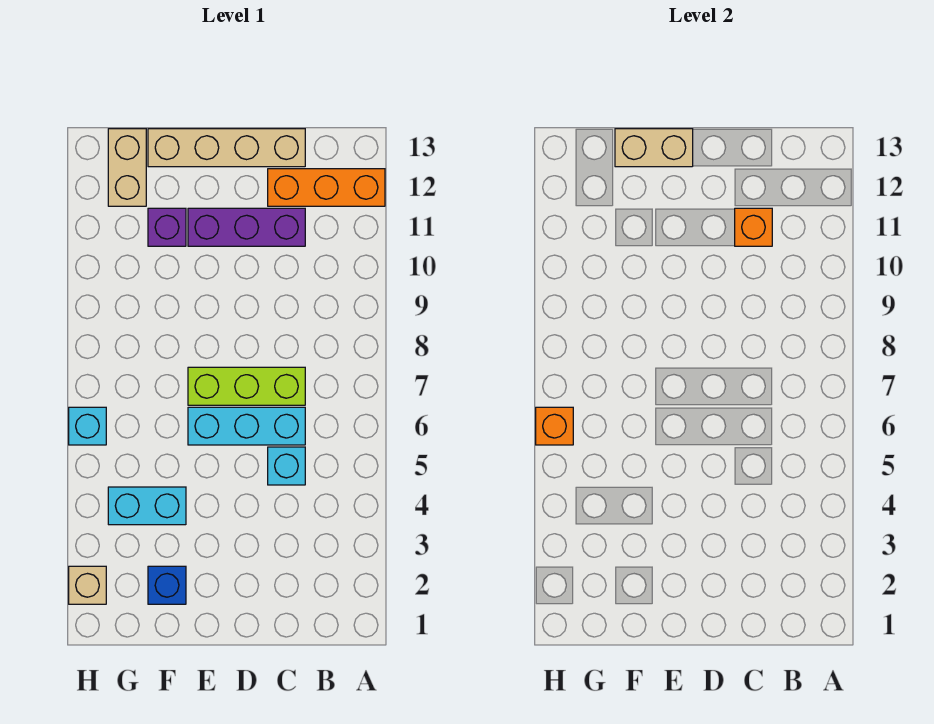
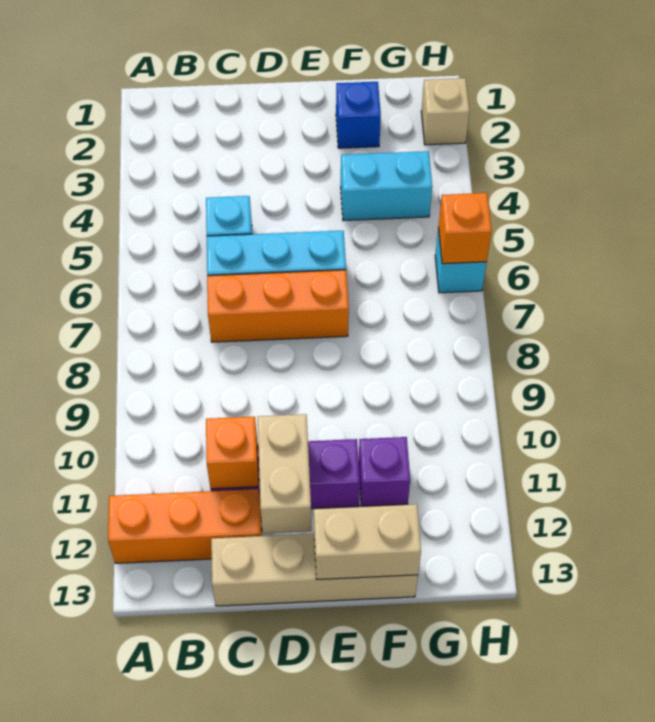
lime 1x3 brick [188,367,305,405] -> orange 1x3 brick [207,270,349,342]
tan 1x2 brick [108,129,146,206] -> tan 1x2 brick moved to [258,414,312,533]

